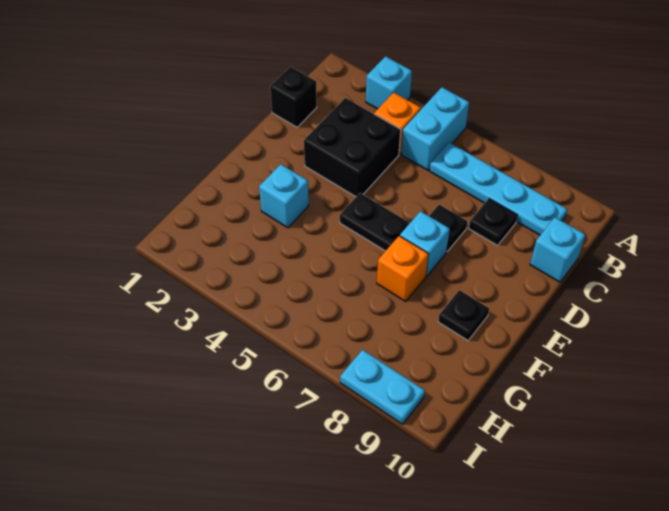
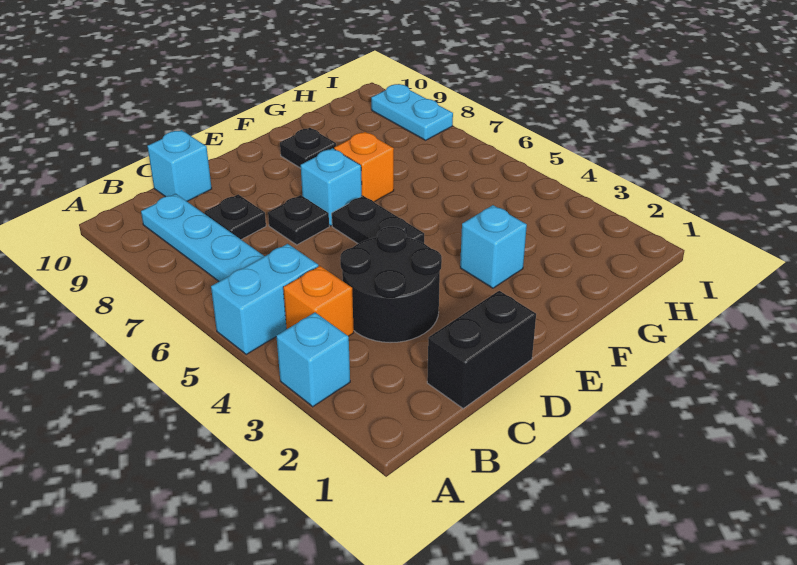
black 1x1 brick [270,67,317,127] -> black 1x2 brick [427,291,536,408]
black 2x2 brick [304,98,401,197] -> black 2x2 round brick [340,227,442,343]

